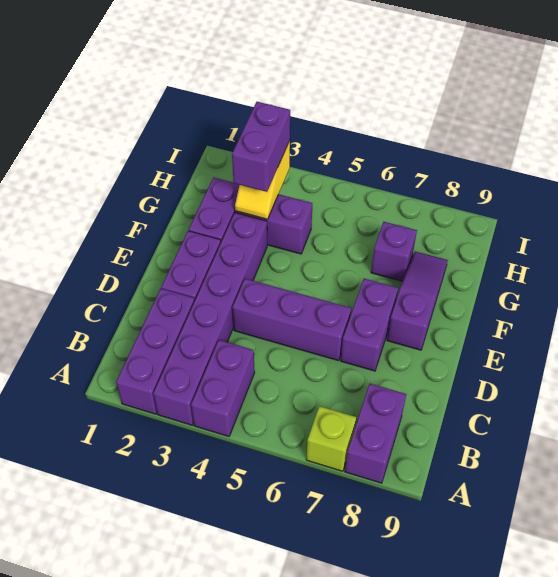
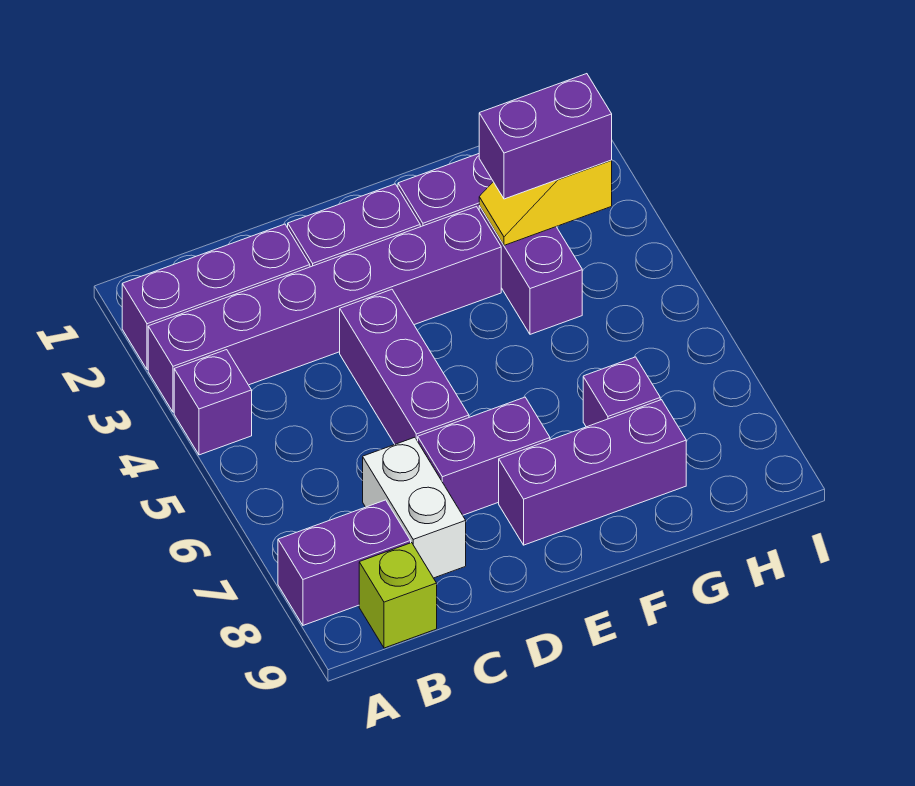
purple 1x2 brick [191,340,255,437] -> purple 1x1 brick [174,350,252,455]
lime 1x1 brick [306,406,356,471] -> lime 1x1 brick moved to [359,543,437,648]
none -> white 1x2 brick [363,437,466,578]
purple 1x3 slope [387,251,448,350] -> purple 1x3 brick [499,400,686,545]

